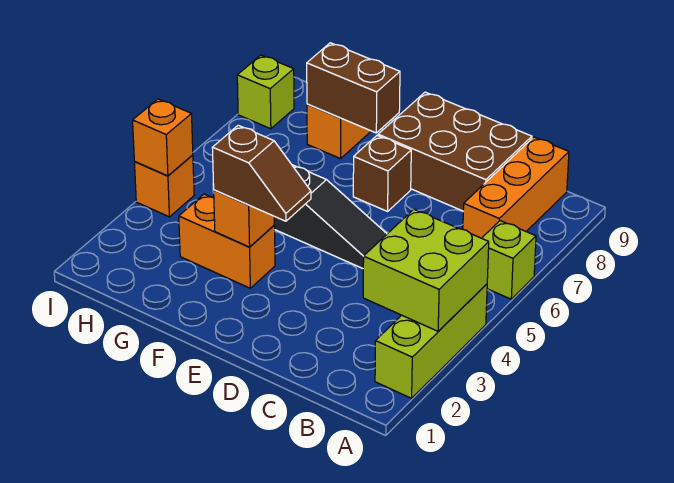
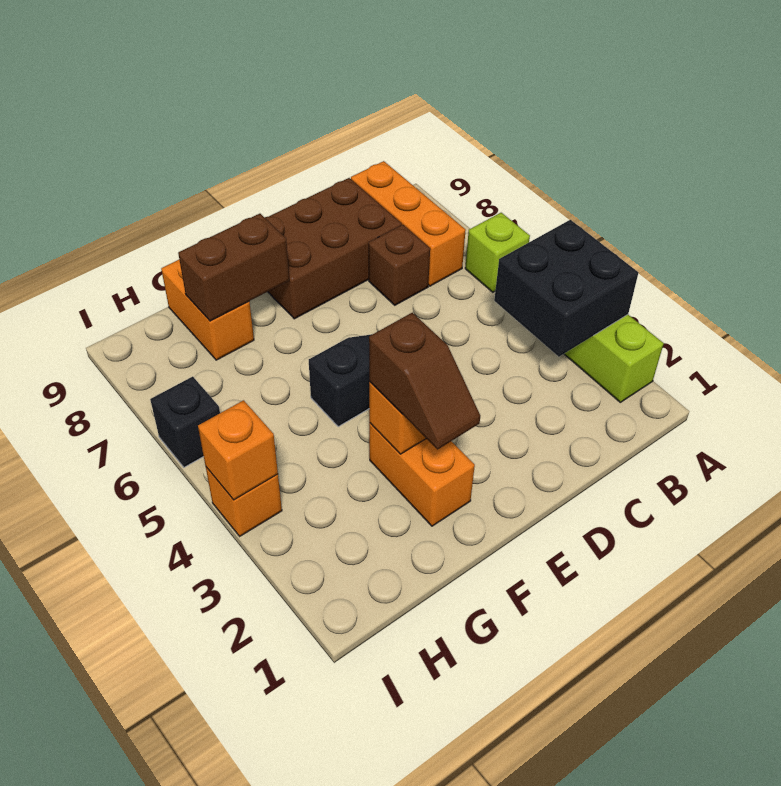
lime 2x2 brick [363,209,489,331] -> black 2x2 brick [494,220,638,357]
brown 1x2 slope [212,125,311,221] -> brown 1x2 slope turned to [369,313,480,449]
brown 1x1 brick [353,136,411,211] -> brown 1x1 brick moved to [369,225,430,305]
orange 1x2 brick [179,194,275,288] -> orange 1x2 brick turned to [369,423,475,526]
none -> black 1x1 brick [150,377,220,467]
lime 1x1 brick [237,55,294,129] -> none

